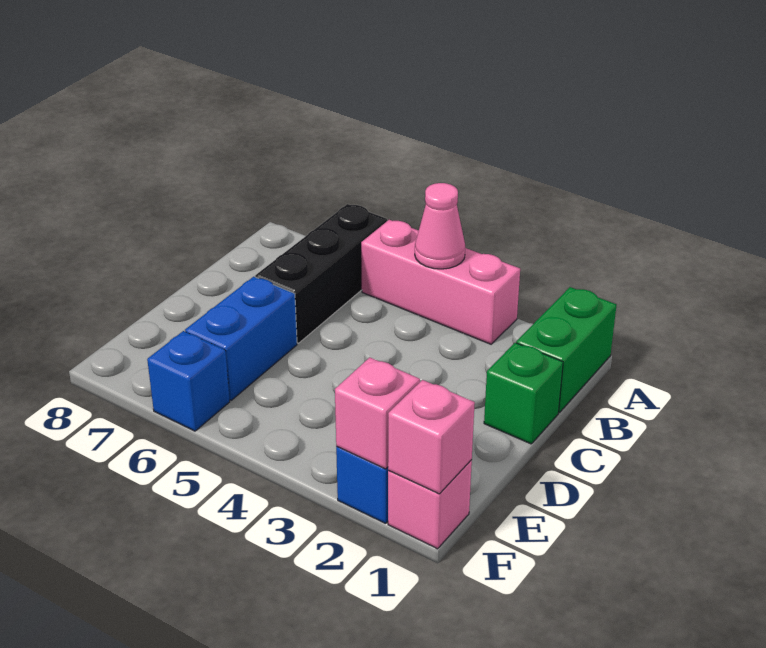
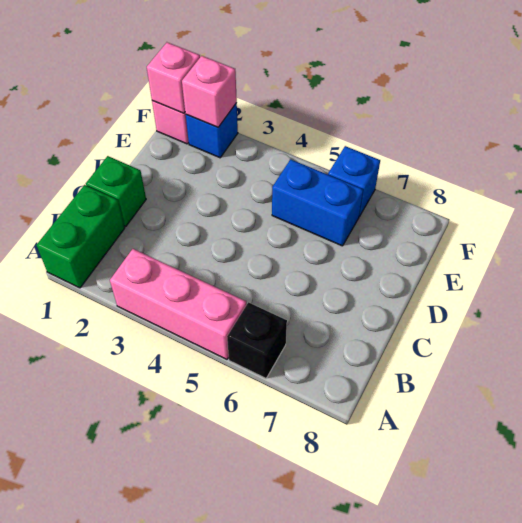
pink 1x1 cone [415,183,465,269] -> none
black 1x3 brick [255,204,387,343] -> black 1x1 brick [227,302,287,378]
blue 1x2 brick [185,277,297,400] -> blue 1x2 brick turned to [272,159,363,246]

